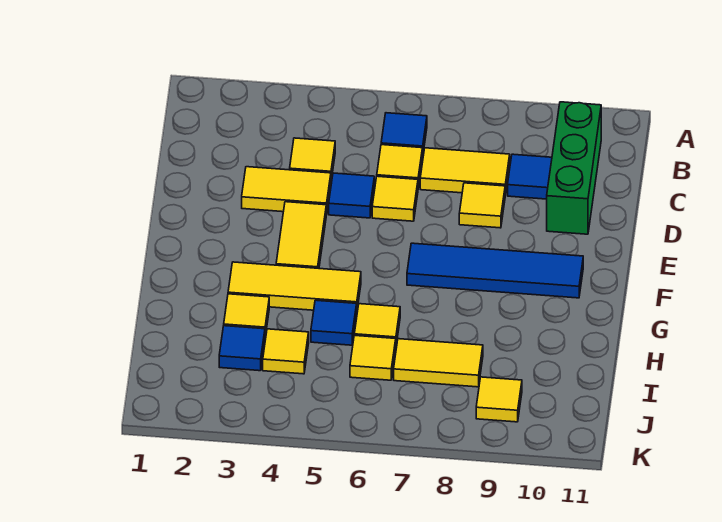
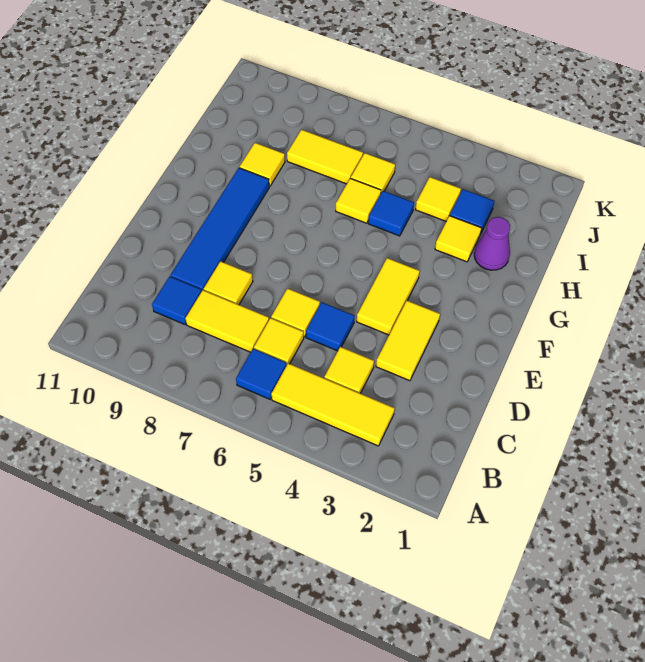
green 1x3 brick [547,102,601,234] -> none
yellow 1x2 tile [242,167,331,215] -> yellow 1x2 tile turned to [376,300,440,381]
blue 1x4 tile [407,243,583,298] -> blue 1x4 tile turned to [171,168,269,291]
yellow 1x3 tile [228,262,361,310] -> yellow 1x3 tile moved to [271,363,395,446]
none -> purple 1x1 cone [474,217,510,270]
yellow 1x1 tile [476,377,522,422] -> yellow 1x1 tile moved to [240,143,285,186]

